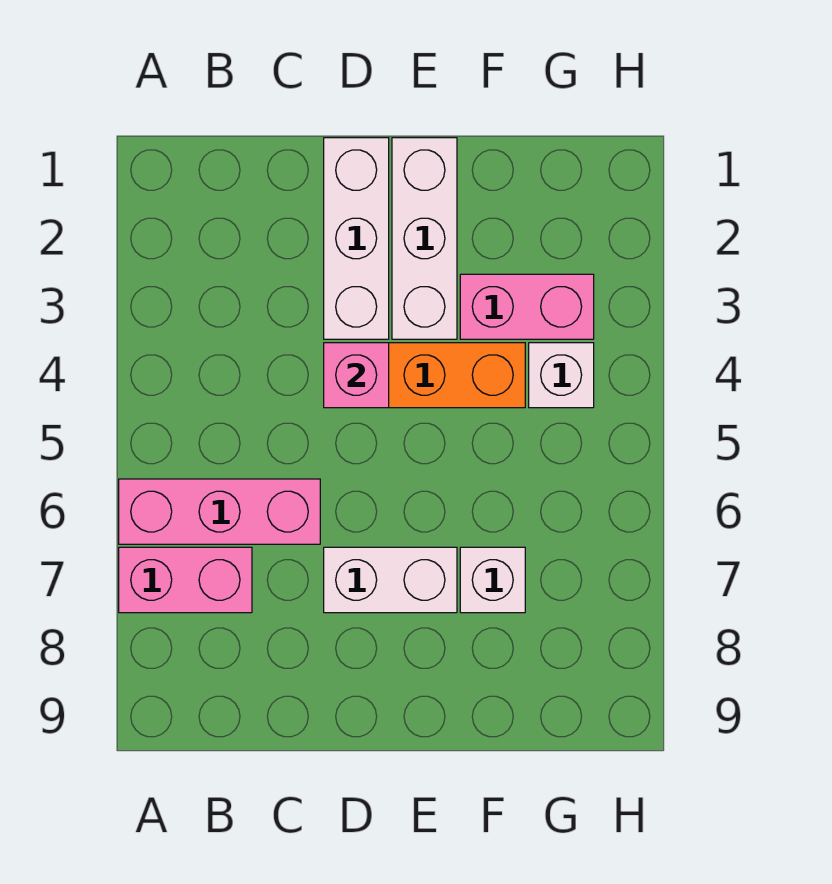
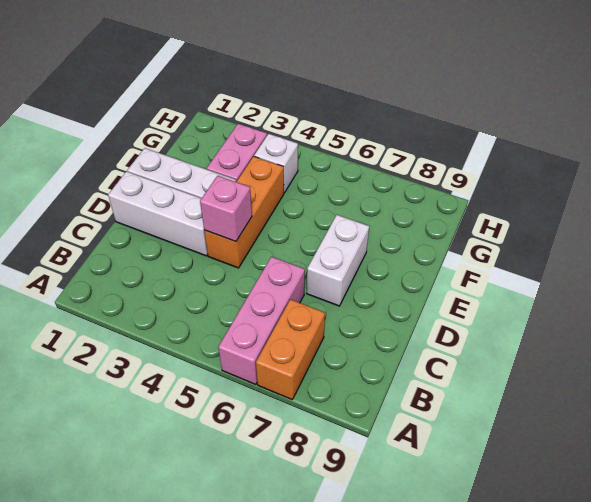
pink 1x2 brick [119,547,252,613] -> orange 1x2 brick [256,299,325,399]
white 1x1 brick [460,547,525,613] -> none

